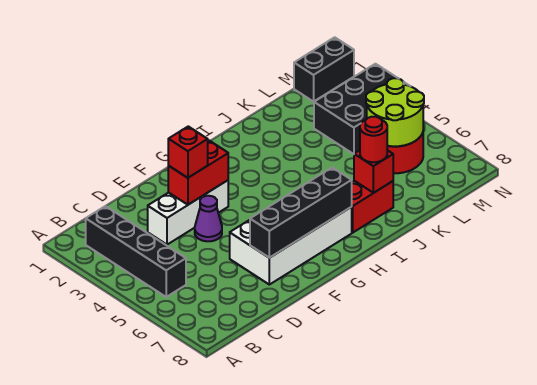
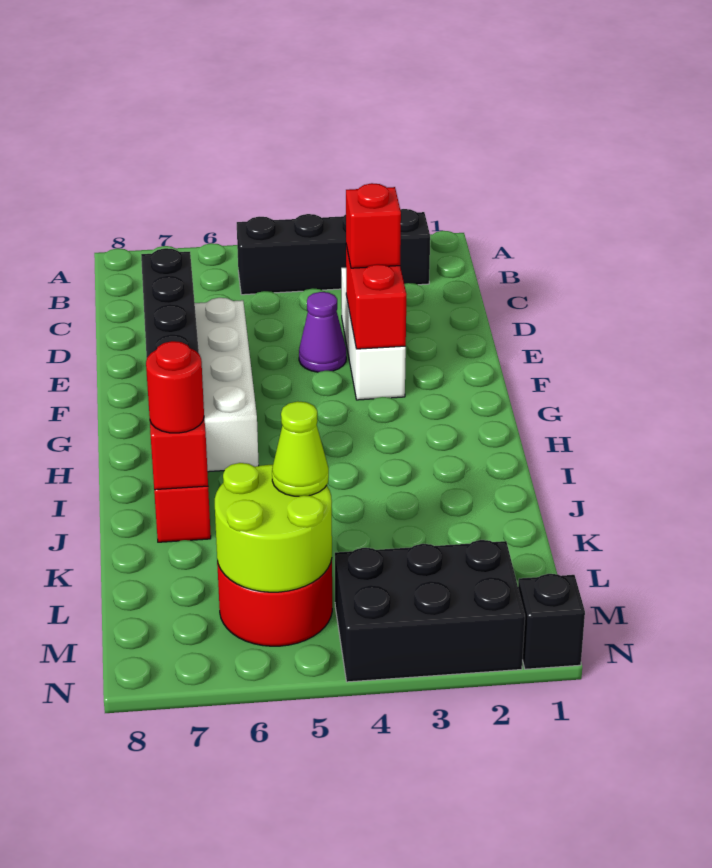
black 2x3 brick [314,64,409,154] -> black 2x3 brick turned to [335,540,525,682]
none -> lime 1x1 cone [272,401,329,496]
black 1x2 brick [294,37,354,102] -> black 1x1 brick [518,574,585,669]

